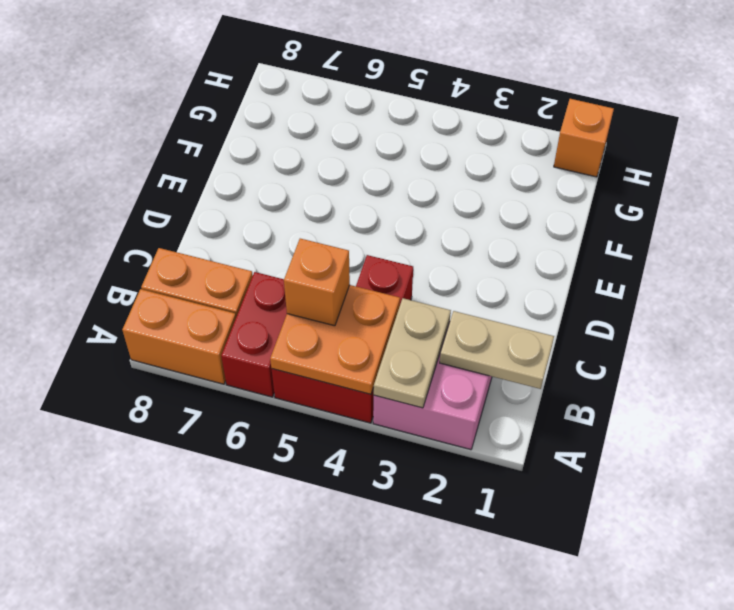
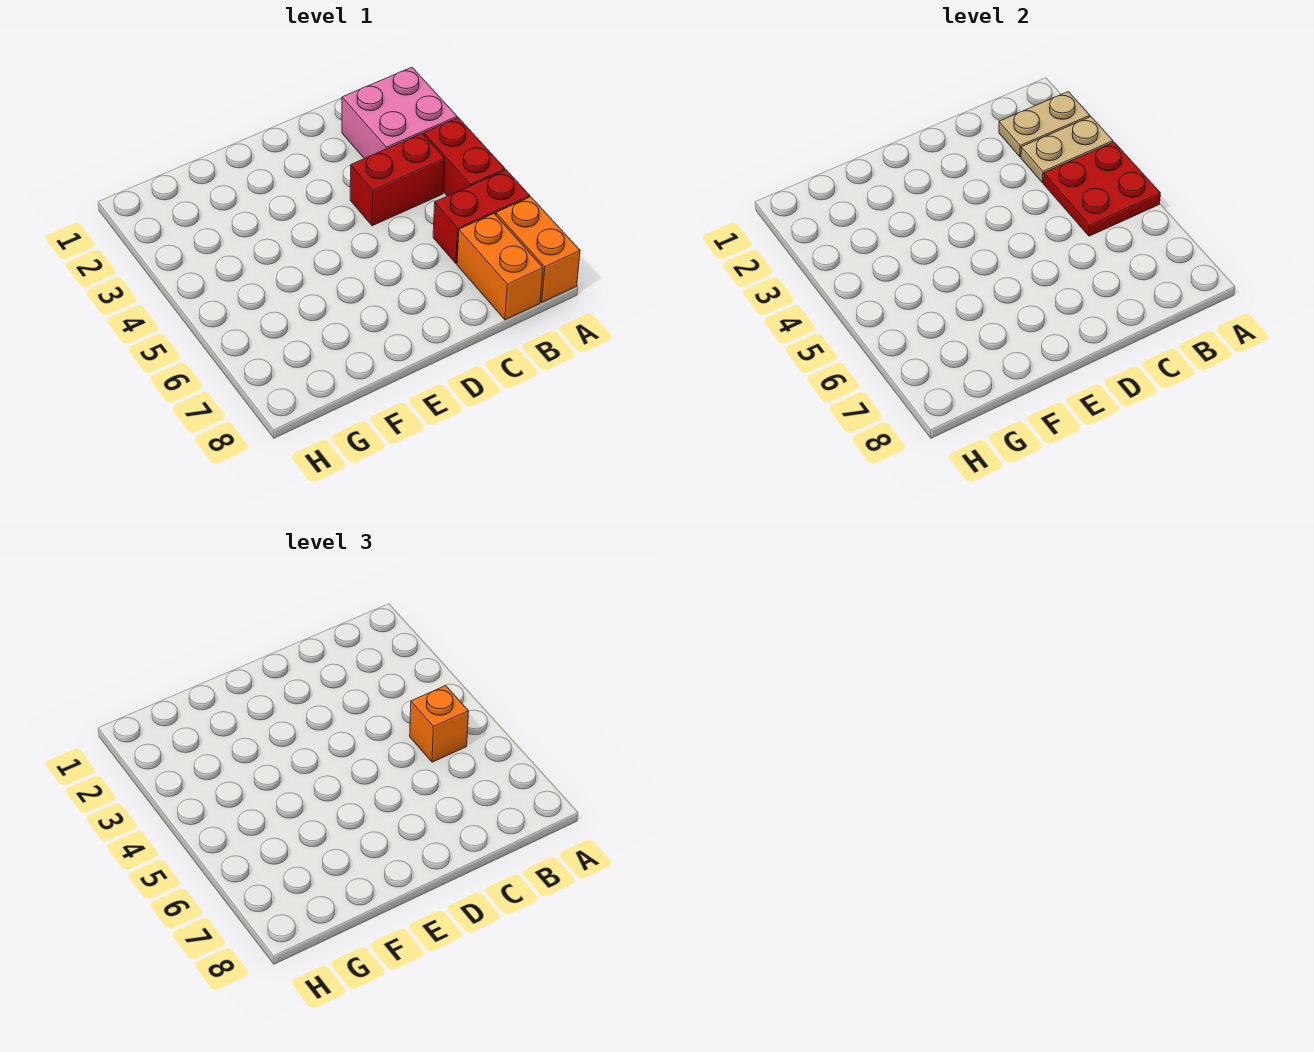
orange 2x2 plate [270,285,400,394] -> red 2x2 plate [1044,142,1160,236]
tan 1x2 plate [440,311,554,389] -> tan 1x2 plate turned to [999,92,1090,157]
orange 1x1 brick [554,99,614,177] -> none

